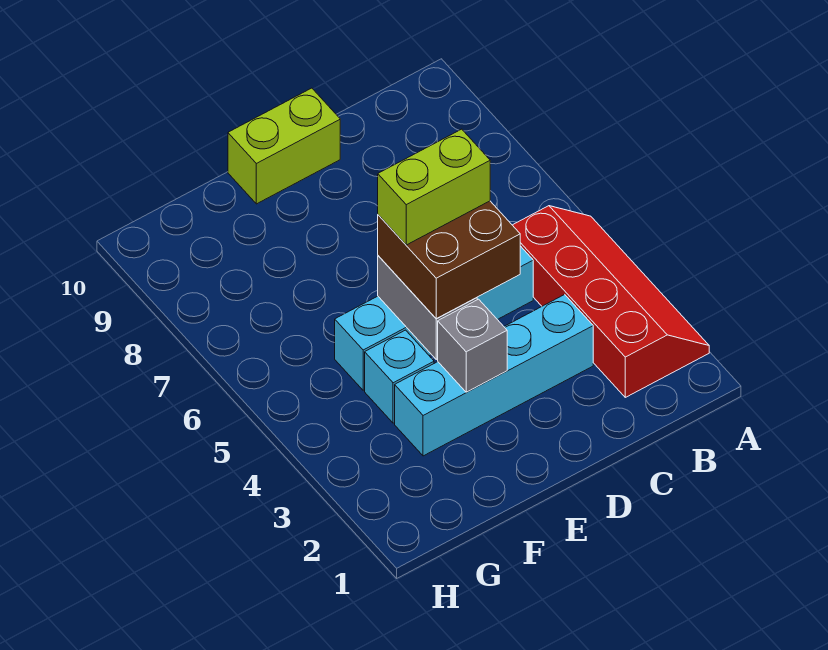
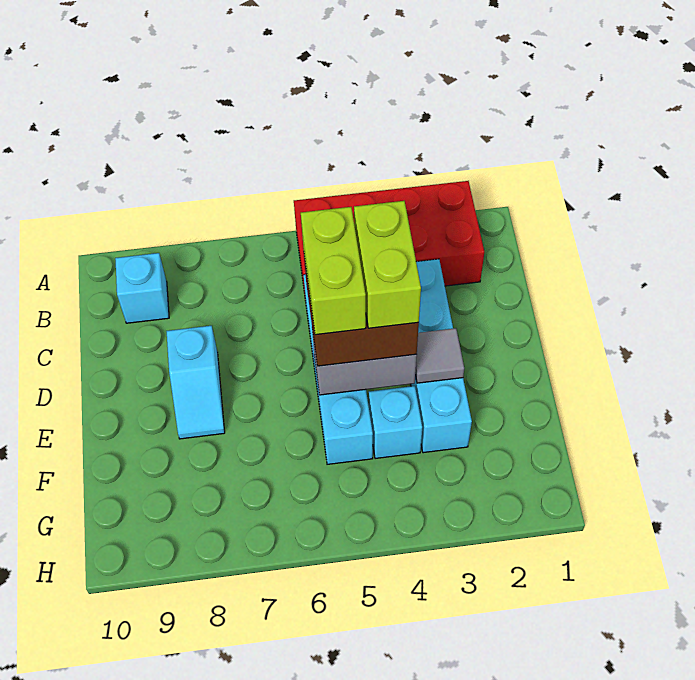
red 2x4 slope [513,206,709,397] -> red 2x4 brick [294,181,484,301]
none -> cyan 1x1 brick [115,253,169,323]
none -> cyan 1x2 slope [166,326,225,439]
lime 1x2 brick [228,88,340,204] -> lime 1x2 brick moved to [354,201,421,328]
grey 1x1 brick [438,299,507,392] -> grey 1x1 tile [415,328,464,383]

